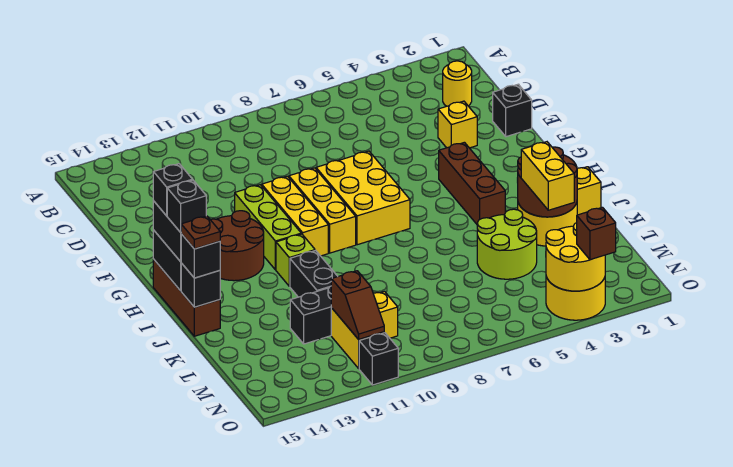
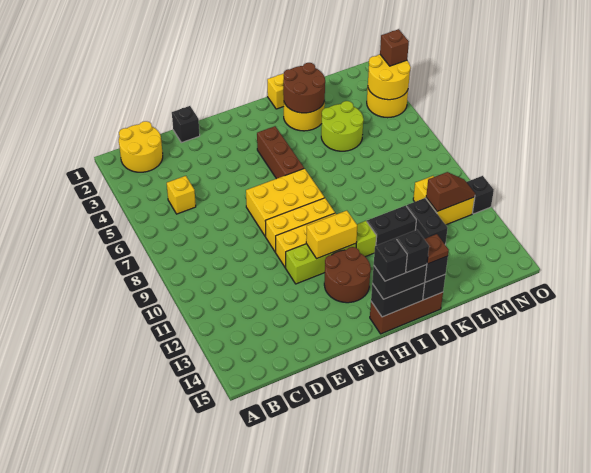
yellow 1x1 round brick [443,61,472,106] -> yellow 2x2 round brick [119,121,163,172]
yellow 1x1 brick [438,101,477,148] -> yellow 1x1 brick moved to [167,176,196,214]
brown 1x3 brick [439,142,505,224] -> brown 1x3 brick turned to [257,126,304,179]
yellow 1x2 brick [521,142,574,210] -> yellow 1x2 brick moved to [306,211,357,259]

